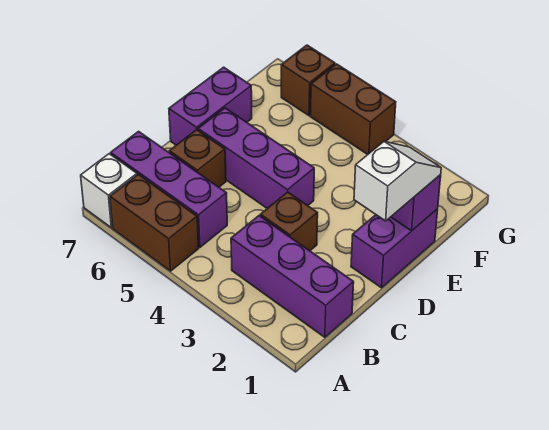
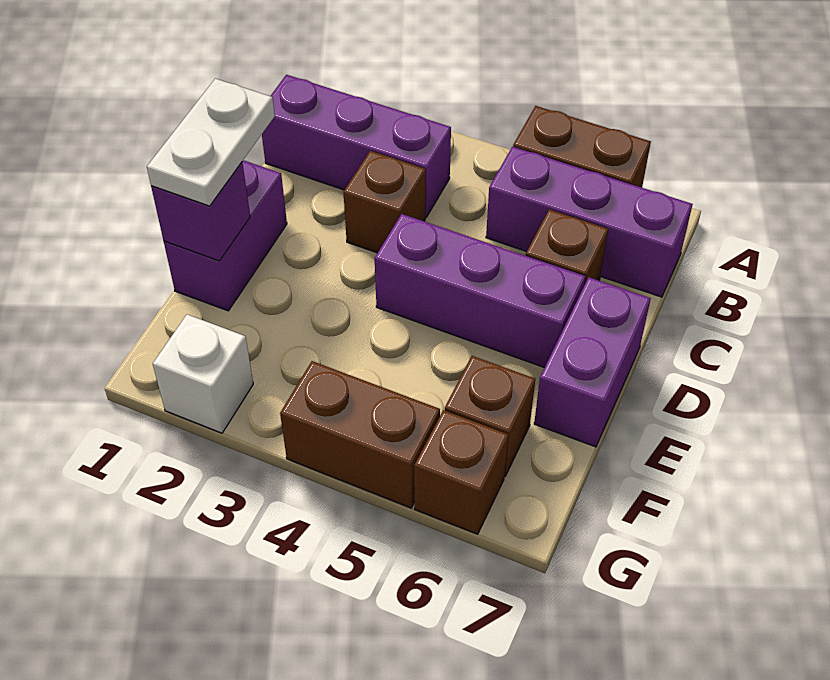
white 1x1 brick [81,154,137,228] -> white 1x1 brick moved to [153,314,253,433]
white 1x2 slope [354,142,441,221] -> white 1x2 plate [147,79,275,206]
none -> brown 1x1 brick [445,356,535,477]

